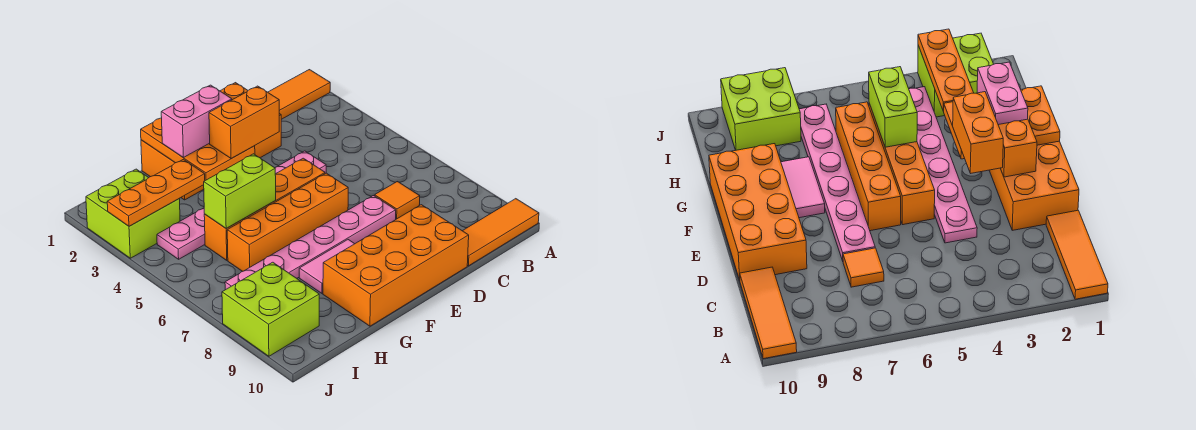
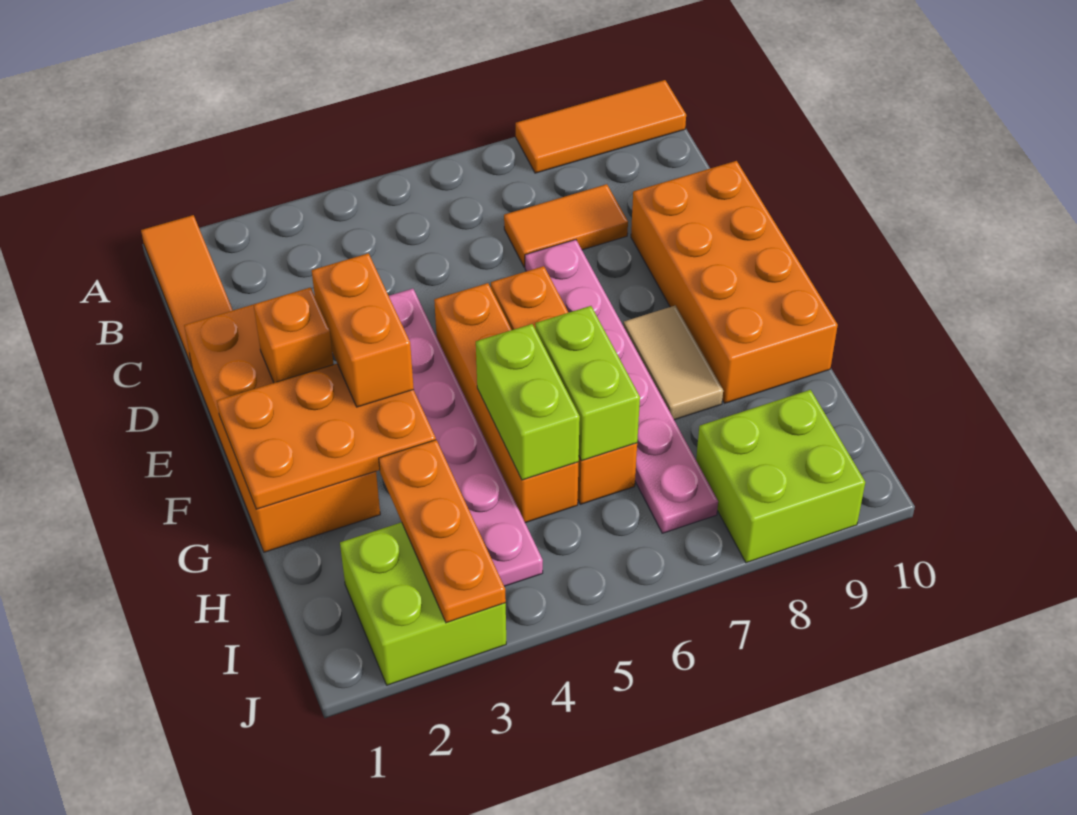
orange 1x3 tile [463,199,539,266] -> orange 1x3 tile turned to [516,80,686,173]
orange 1x1 tile [375,182,420,219] -> orange 1x2 tile [504,184,628,267]
pink 1x2 brick [161,85,232,157] -> none
pink 1x2 tile [299,240,354,293] -> tan 1x2 tile [624,306,723,420]
none -> lime 1x2 brick [535,306,640,461]

